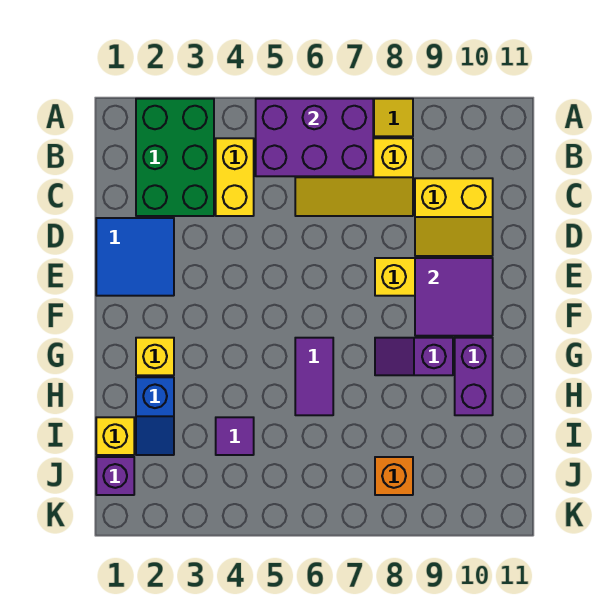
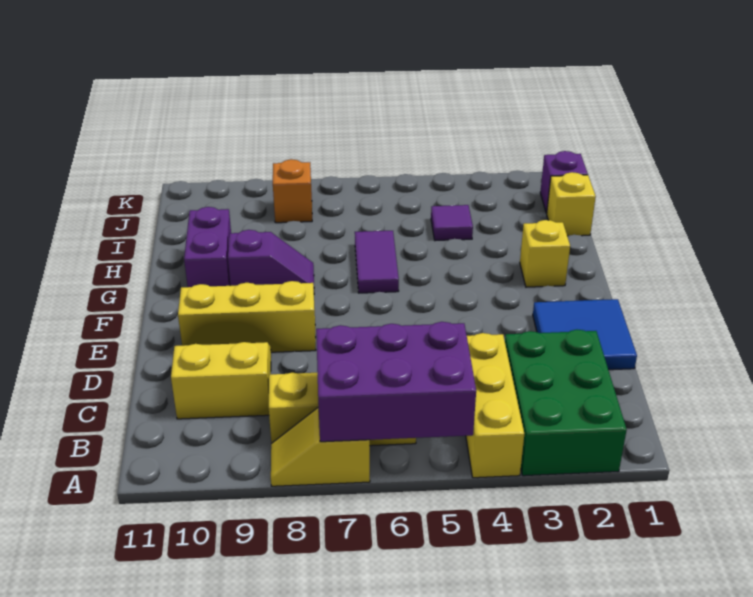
yellow 1x2 brick [216,138,254,216] -> yellow 1x3 brick [466,333,524,478]
purple 2x2 tile [415,258,493,336] -> none
blue 1x2 slope [136,377,174,455] -> none

